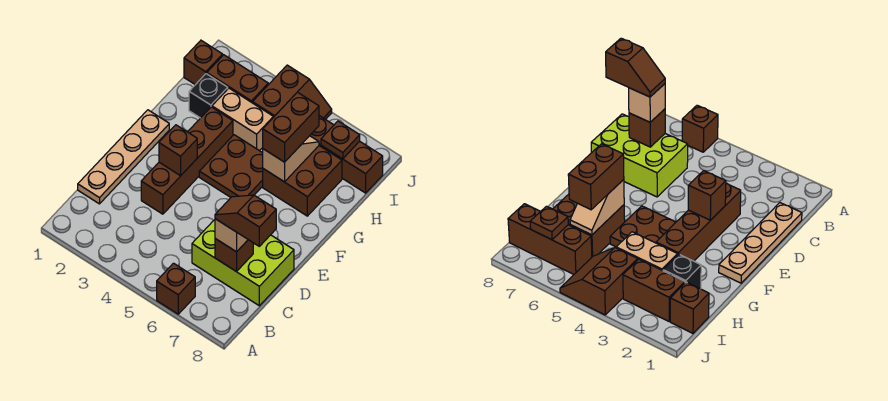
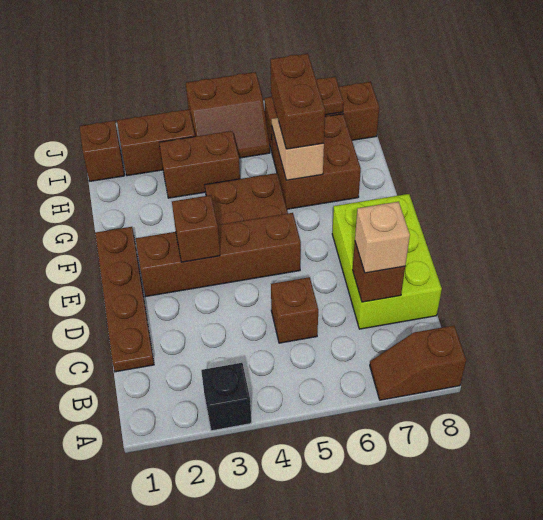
brown 1x1 brick [157,263,195,314] -> brown 1x1 brick moved to [271,277,318,343]
tan 1x4 plate [78,110,169,204] -> brown 1x4 plate [95,227,154,372]
lime 2x3 brick [192,220,294,306] -> lime 2x3 brick turned to [332,194,442,329]
brown 1x2 slope [215,195,276,246] -> brown 1x2 slope moved to [370,325,466,400]
brown 1x4 brick [141,107,233,214] -> brown 1x4 brick turned to [136,213,301,296]
black 1x1 brick [189,74,228,118] -> black 1x1 brick moved to [201,363,251,431]
tan 1x2 brick [212,88,273,151] -> brown 1x2 brick [159,131,240,198]
brown 2x2 slope [253,65,332,120] -> brown 2x2 slope turned to [186,72,270,158]

